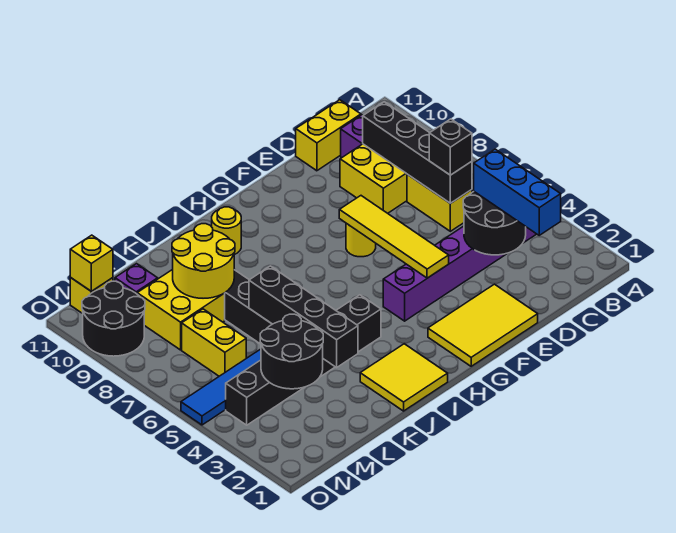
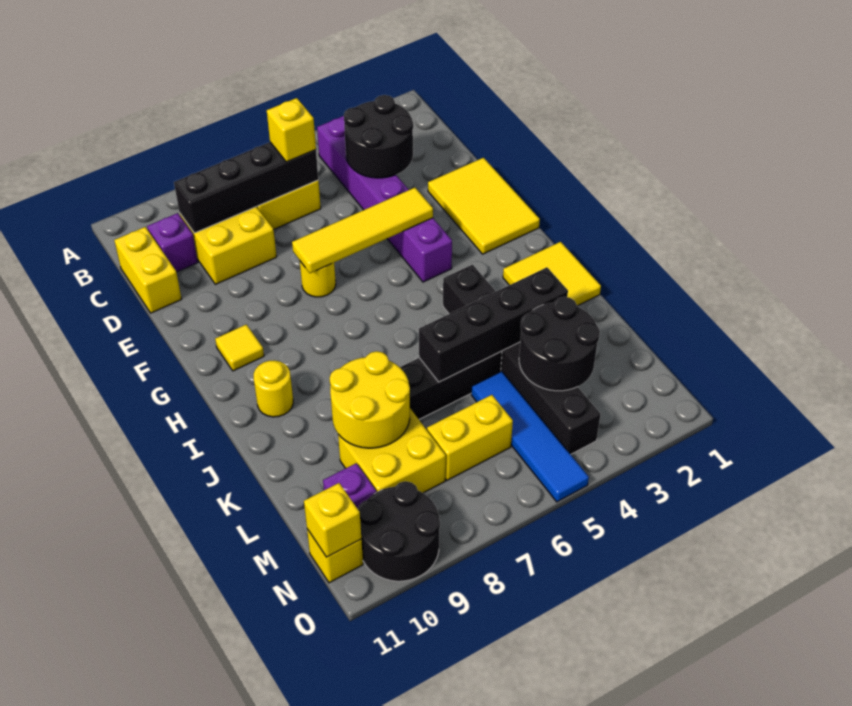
blue 1x3 brick [474,149,561,235] -> none
black 1x1 brick [429,119,472,175] -> yellow 1x1 brick [267,98,316,162]
none -> yellow 1x1 tile [215,324,264,371]

